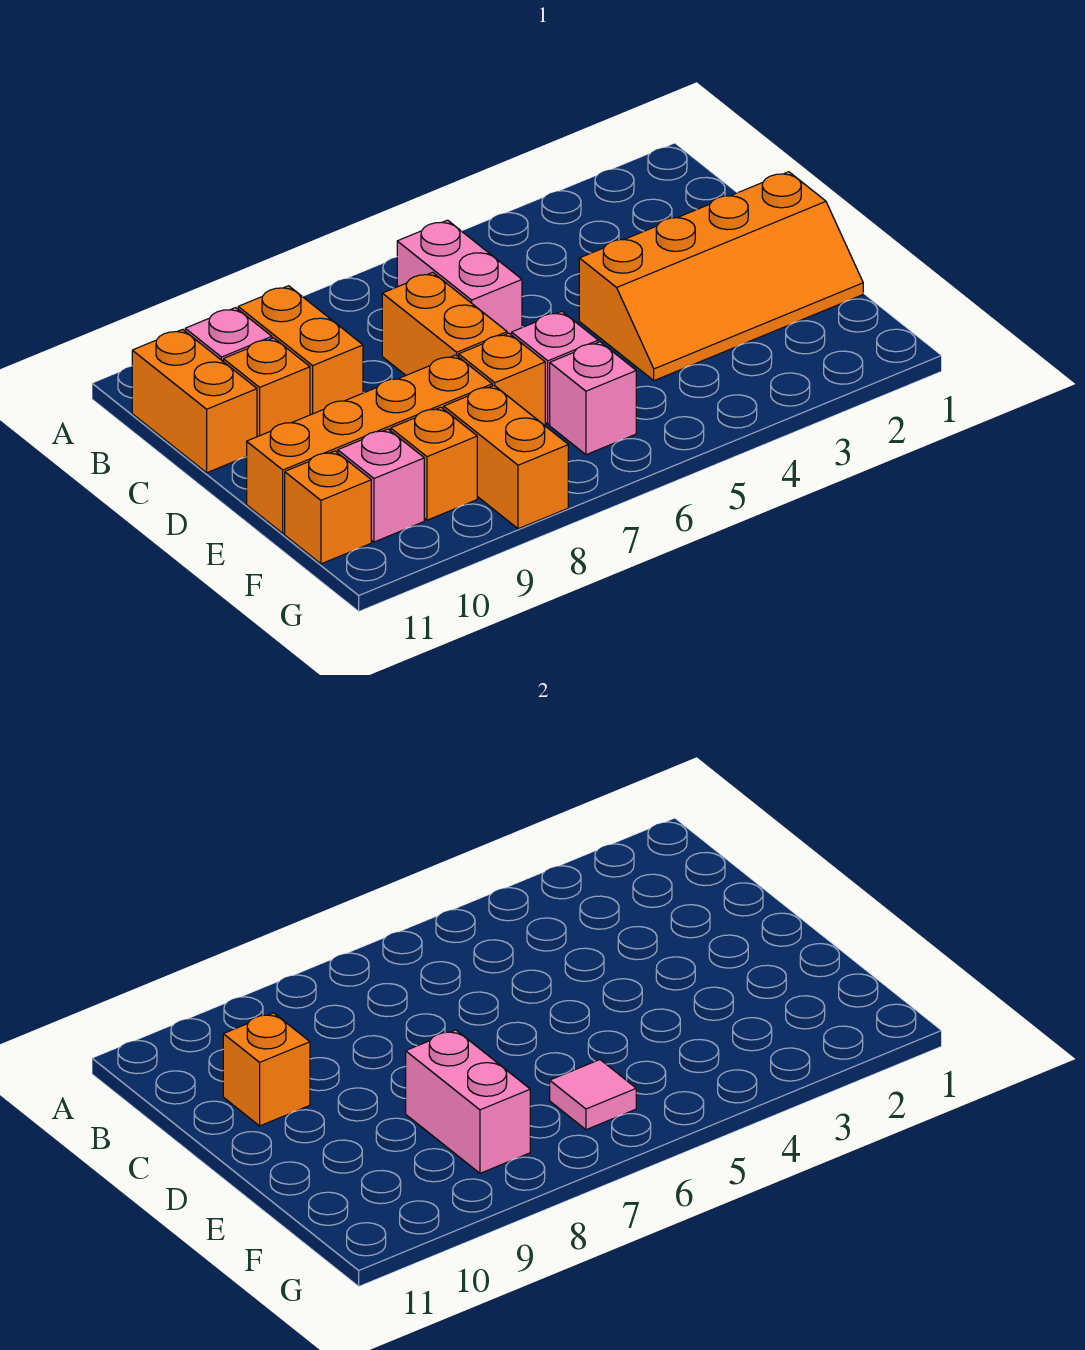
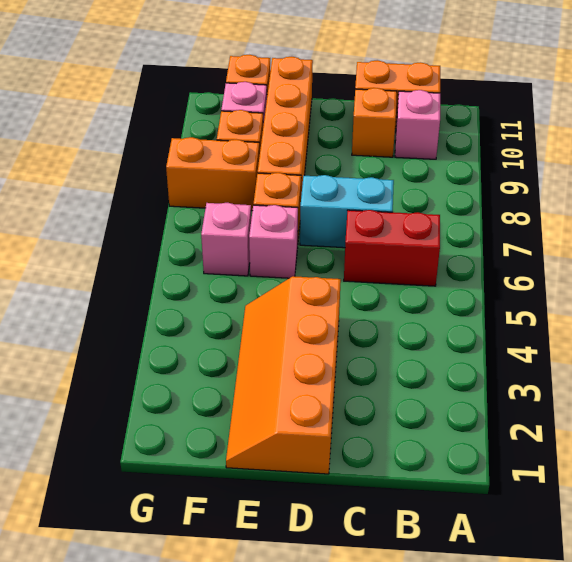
pink 1x2 brick [397,220,522,335] -> red 1x2 brick [344,210,440,286]
orange 1x2 brick [238,286,363,415] -> none
orange 1x2 brick [382,272,507,375] -> cyan 1x2 brick [300,175,394,248]
orange 1x1 brick [223,1013,310,1126] -> none
pink 1x2 brick [406,1030,530,1173] -> none
pink 1x1 tile [550,1060,636,1130] -> none

